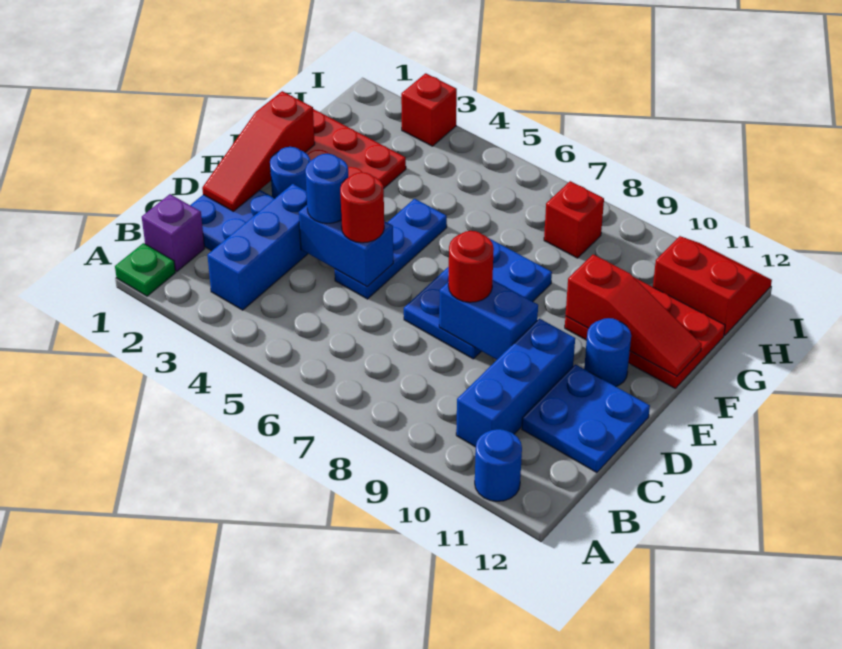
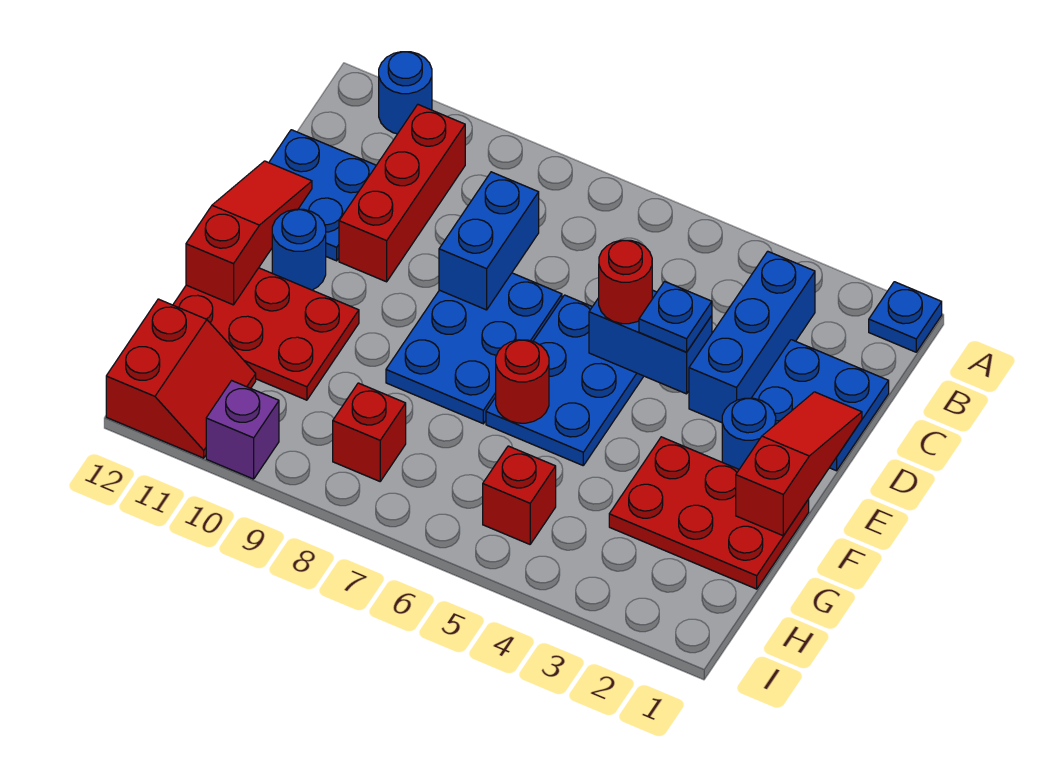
green 1x1 plate [115,243,175,296] -> blue 1x1 plate [869,282,942,352]
purple 1x1 brick [142,194,205,271] -> purple 1x1 brick moved to [206,381,279,479]
blue 1x3 brick [456,319,575,447] -> red 1x3 brick [339,105,465,282]
blue 1x1 round brick [305,154,348,223] -> blue 1x1 plate [639,281,712,352]
blue 1x3 plate [335,199,447,299] -> blue 2x3 plate [486,295,644,465]
blue 1x2 brick [439,280,538,360] -> blue 1x2 brick turned to [439,172,539,310]
red 1x1 round brick [448,231,494,302] -> red 1x1 round brick moved to [496,340,549,423]
red 1x3 slope [566,254,702,376] -> red 1x3 slope turned to [186,161,312,305]
red 2x2 slope [653,236,772,336] -> red 2x2 slope turned to [106,299,256,458]
red 1x1 brick [401,73,457,146] -> red 1x1 brick moved to [483,446,556,544]

